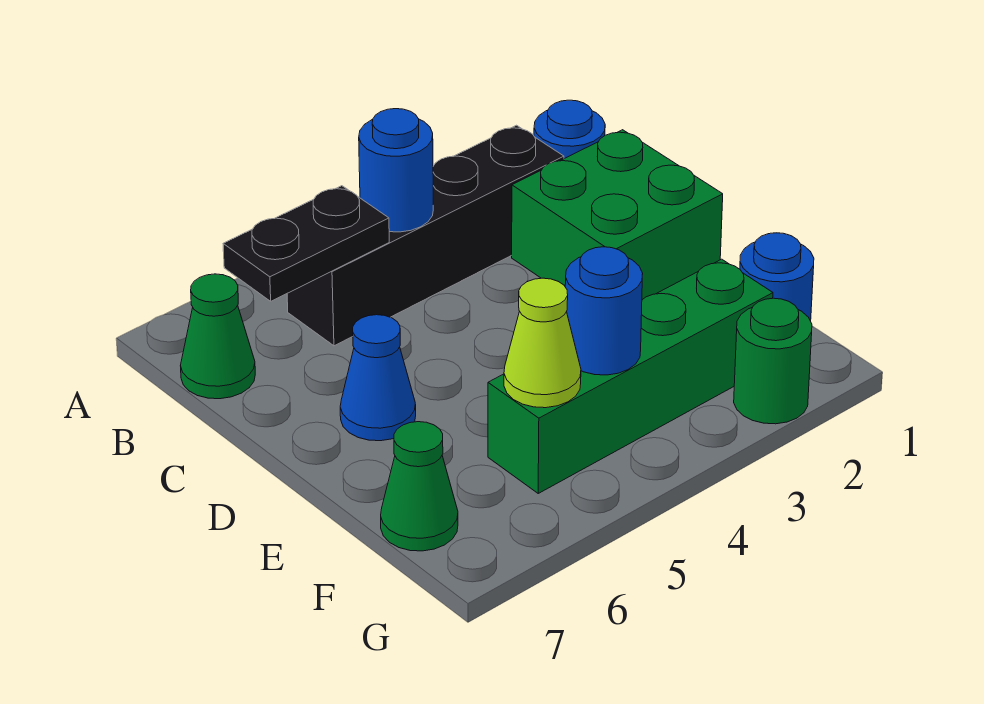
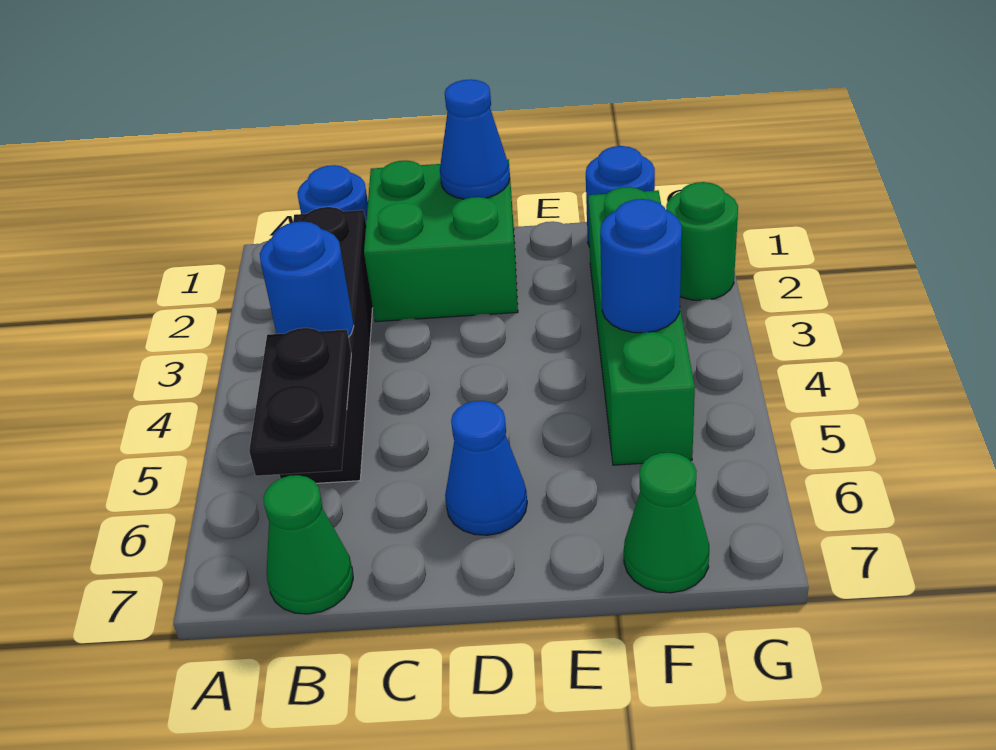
none -> blue 1x1 cone [440,80,510,199]
lime 1x1 cone [504,278,581,408] -> none

